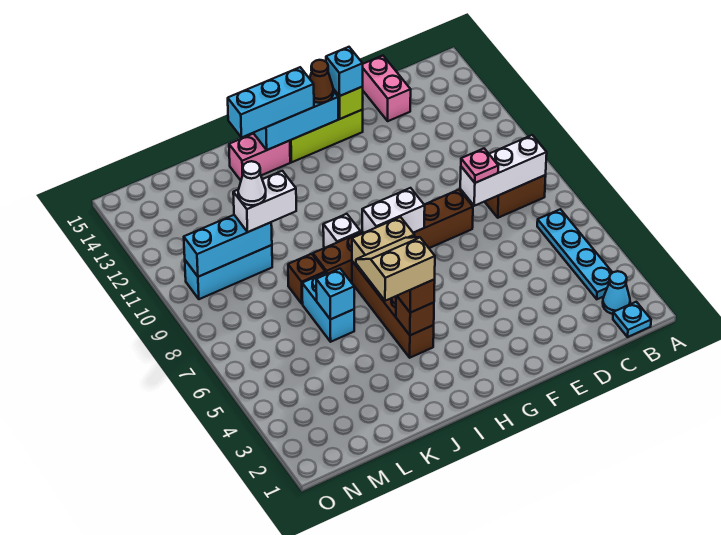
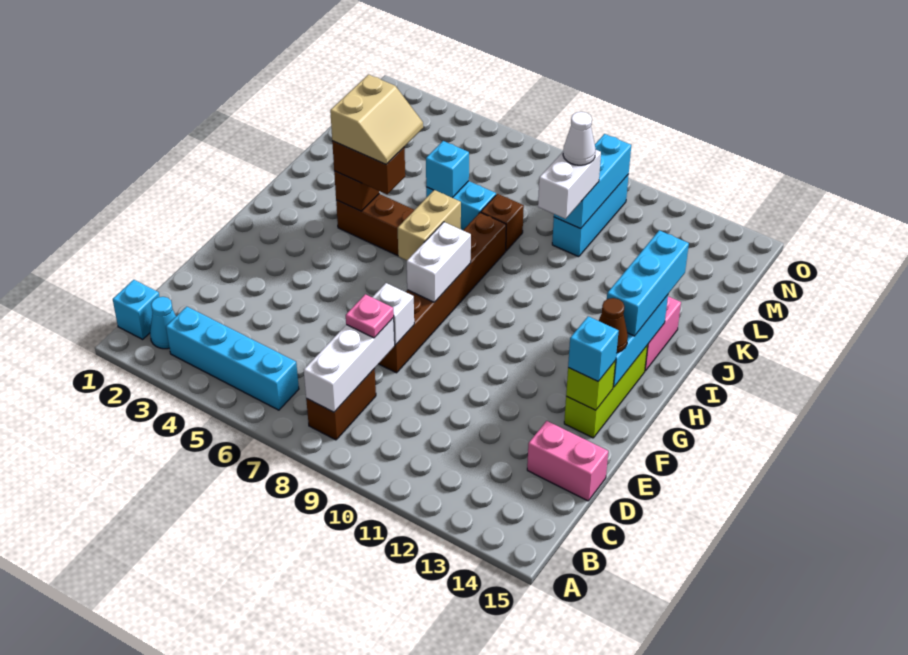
cyan 1x1 plate [613,302,651,337] -> cyan 1x1 brick [113,280,159,339]
cyan 1x4 plate [537,209,613,299] -> cyan 1x4 brick [166,307,299,410]
white 1x1 brick [323,214,361,248] -> white 1x1 brick moved to [372,283,414,345]

